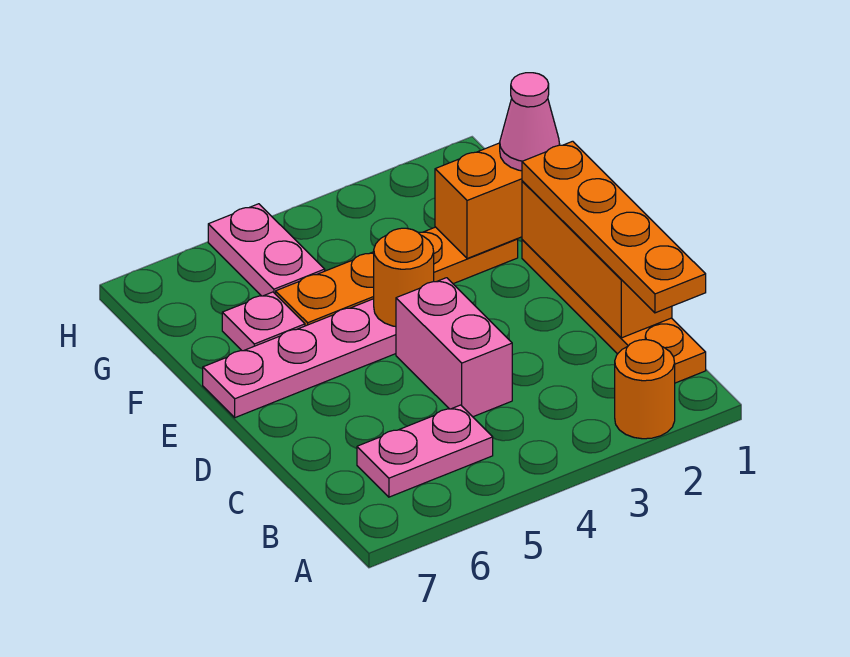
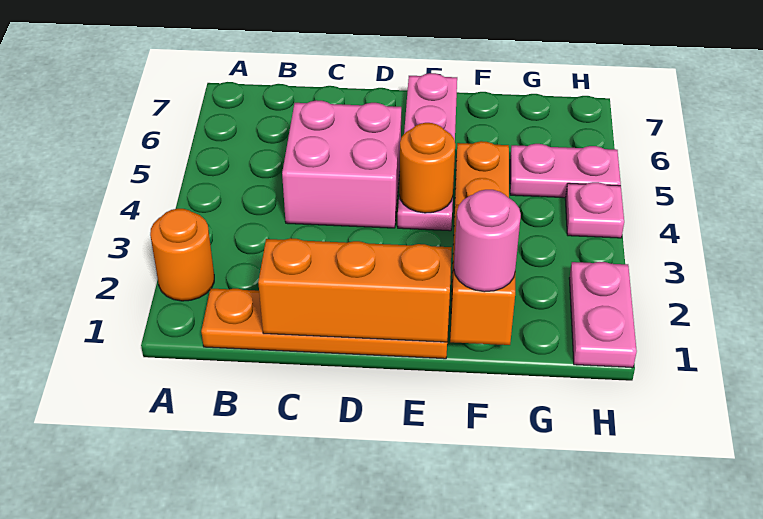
orange 1x4 plate [522,141,706,313] -> none
pink 1x2 plate [357,405,493,497] -> pink 1x2 plate moved to [569,262,637,368]
pink 1x2 brick [396,278,512,417] -> pink 2x2 brick [282,100,401,228]
pink 1x1 cone [500,73,560,171] -> pink 1x1 round brick [454,190,521,292]
pink 1x1 plate [222,292,305,351] -> pink 1x1 plate moved to [565,182,624,238]

